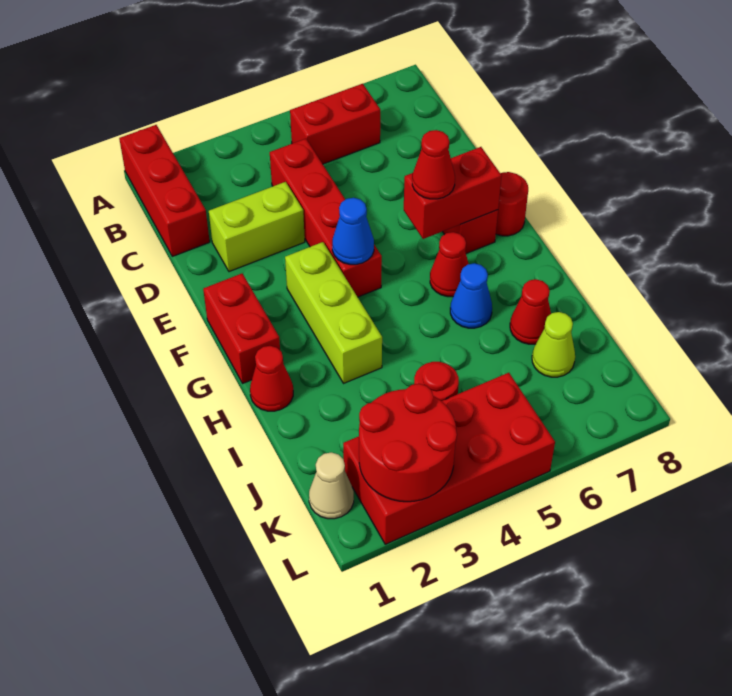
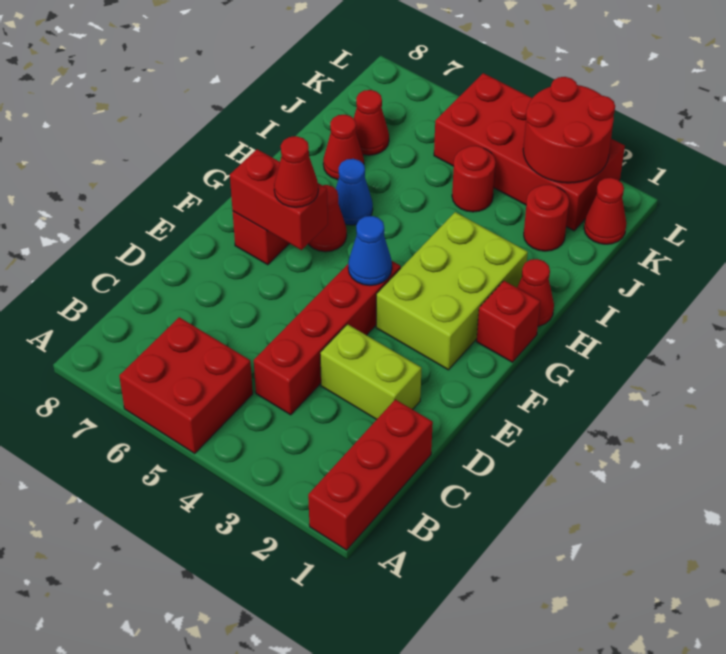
red 1x2 brick [290,84,380,164] -> red 2x2 brick [119,317,253,453]
red 1x2 brick [203,274,280,383] -> red 1x1 brick [477,281,540,362]
lime 1x3 brick [285,242,382,383] -> lime 2x3 brick [376,212,528,370]
red 1x1 round brick [496,172,528,236] -> red 1x1 round brick moved to [524,184,569,251]
lime 1x1 cone [532,312,575,377] -> red 1x1 cone [354,90,389,155]
tan 1x1 cone [309,452,354,519] -> red 1x1 cone [584,178,626,244]

